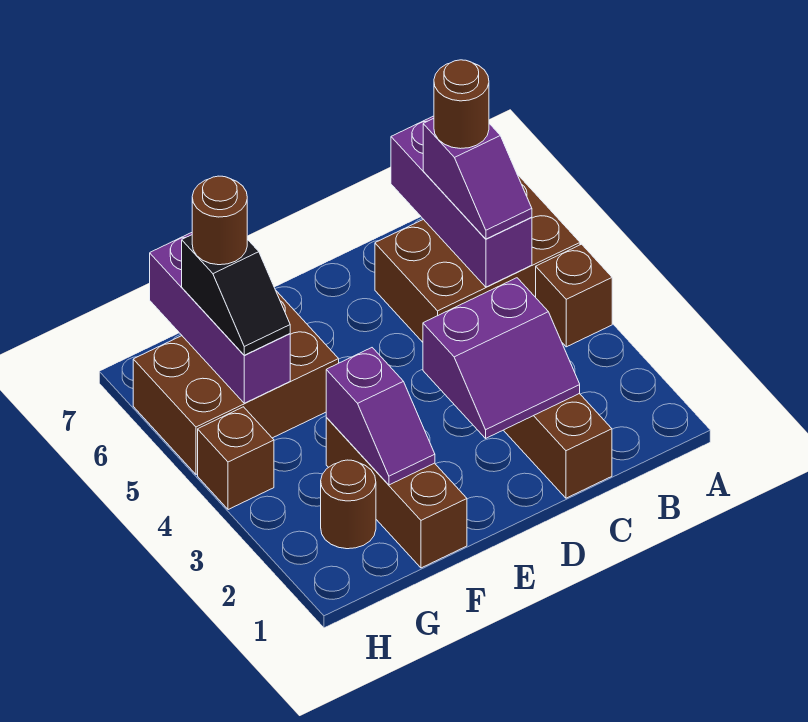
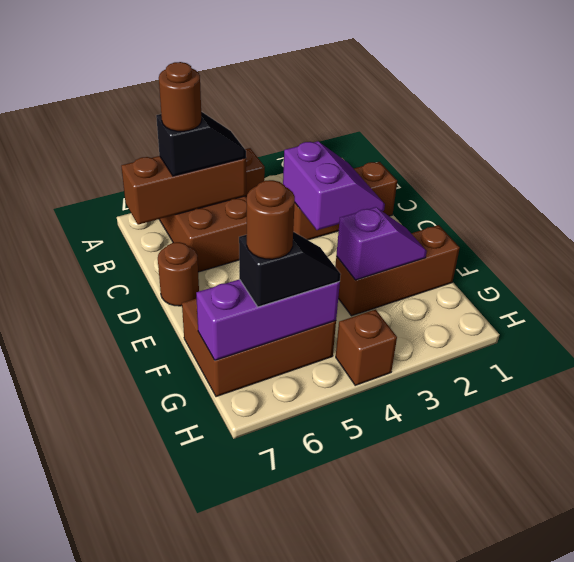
purple 1x3 brick [391,116,532,287] -> brown 1x3 brick [121,156,246,225]
purple 1x2 slope [423,119,532,239] -> black 1x2 slope [156,112,246,176]
brown 2x3 brick [133,291,339,474] -> brown 2x3 brick turned to [182,299,336,397]
brown 1x1 round brick [321,460,376,549] -> brown 1x1 round brick moved to [158,242,199,306]

